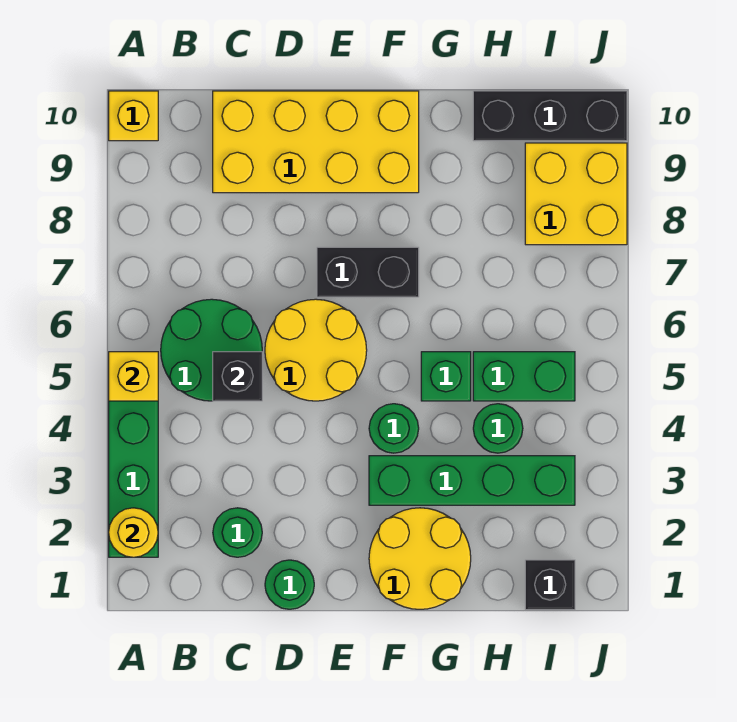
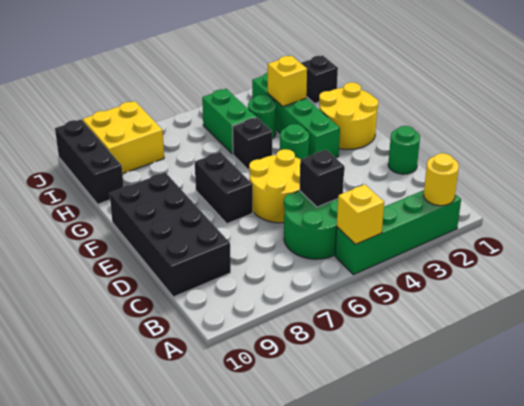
yellow 1x1 brick [109,91,158,141] -> yellow 1x1 brick moved to [268,56,307,106]
green 1x1 round brick [213,508,262,557] -> none
yellow 2x4 brick [213,91,419,193] -> black 2x4 brick [109,172,231,297]
green 1x1 brick [421,352,471,401] -> black 1x1 brick [232,117,272,170]

